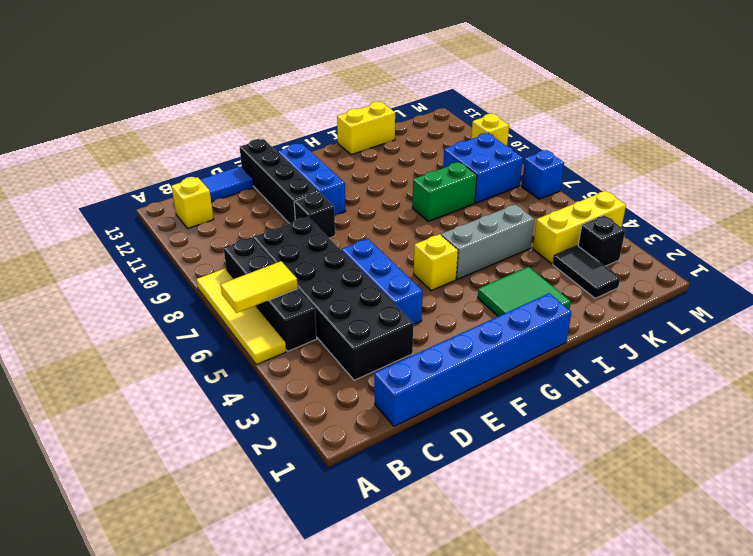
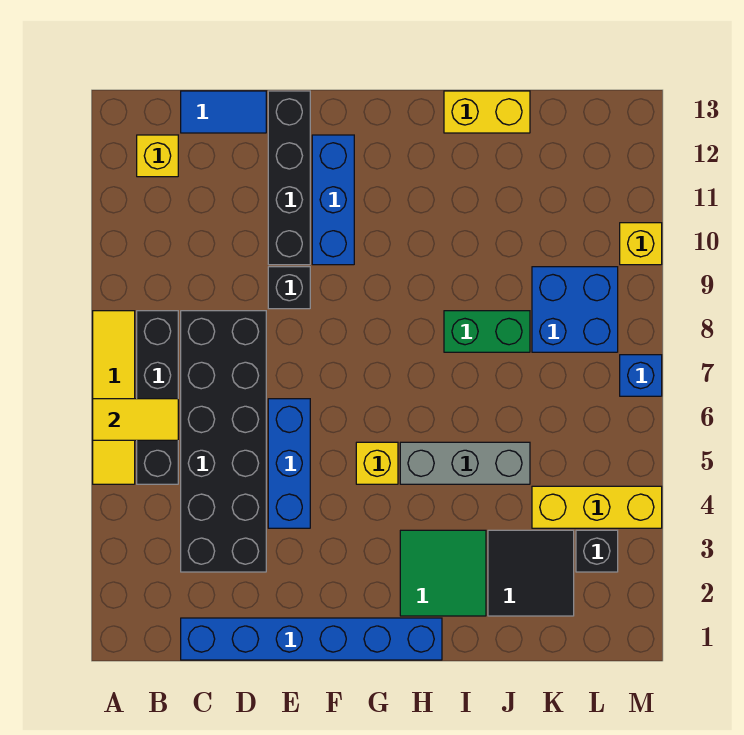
black 1x2 tile [553,246,620,298] -> black 2x2 tile [488,530,574,616]

